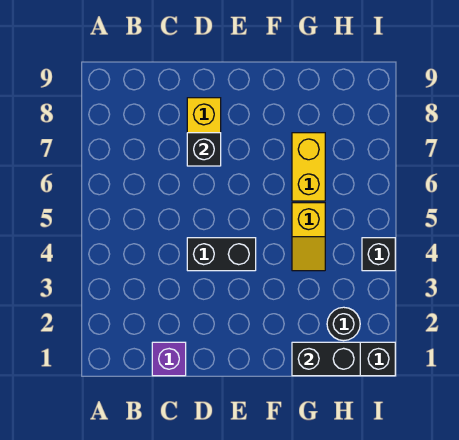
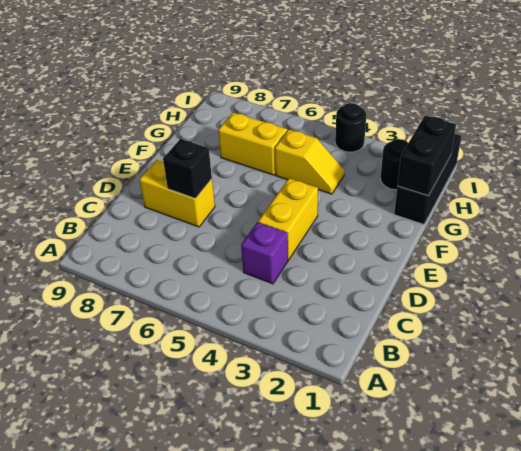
purple 1x1 brick [152,342,186,376] -> purple 1x1 brick moved to [241,222,288,284]
black 1x2 brick [187,238,256,271] -> yellow 1x2 brick [258,178,318,260]
black 1x1 brick [362,238,395,271] -> black 1x1 round brick [335,103,366,152]

